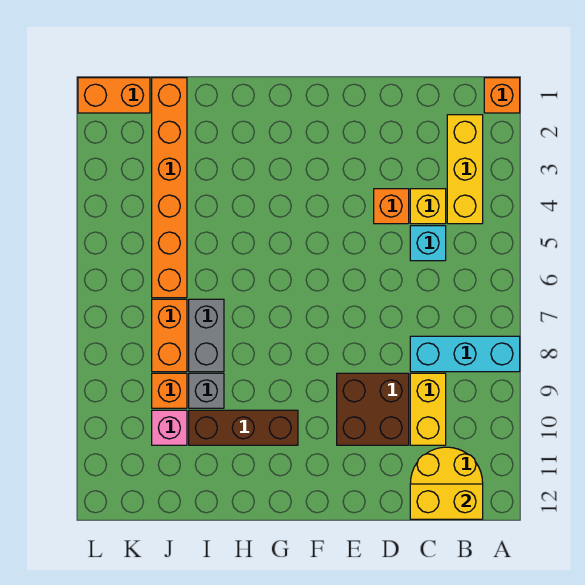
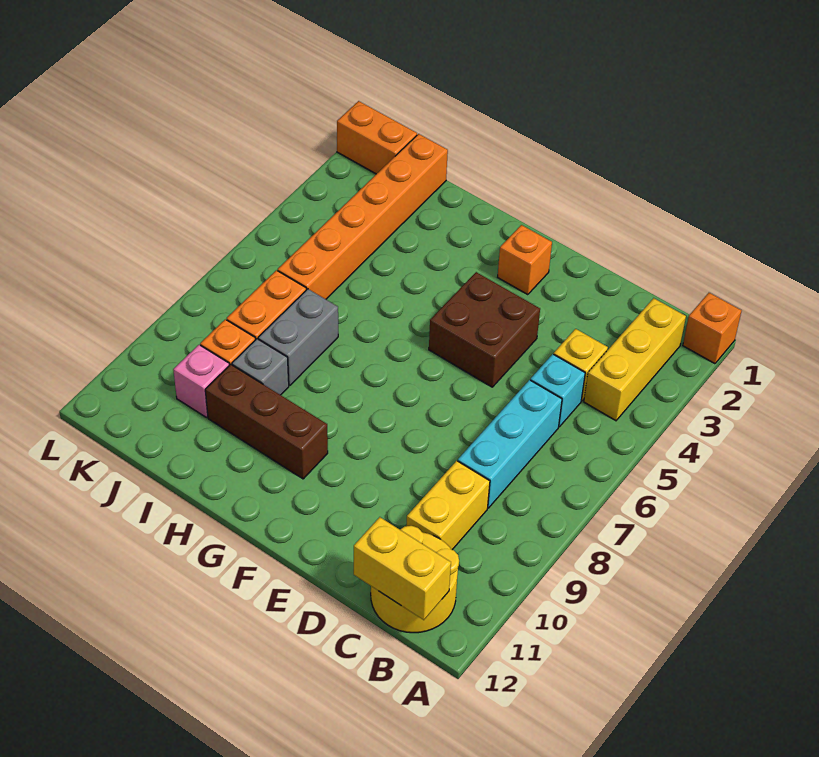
cyan 1x3 brick [410,336,520,372] -> cyan 1x3 brick turned to [458,380,562,508]
orange 1x1 brick [374,189,409,224] -> orange 1x1 brick moved to [498,225,552,295]
brown 2x2 brick [337,373,409,445] -> brown 2x2 brick moved to [429,272,540,387]

